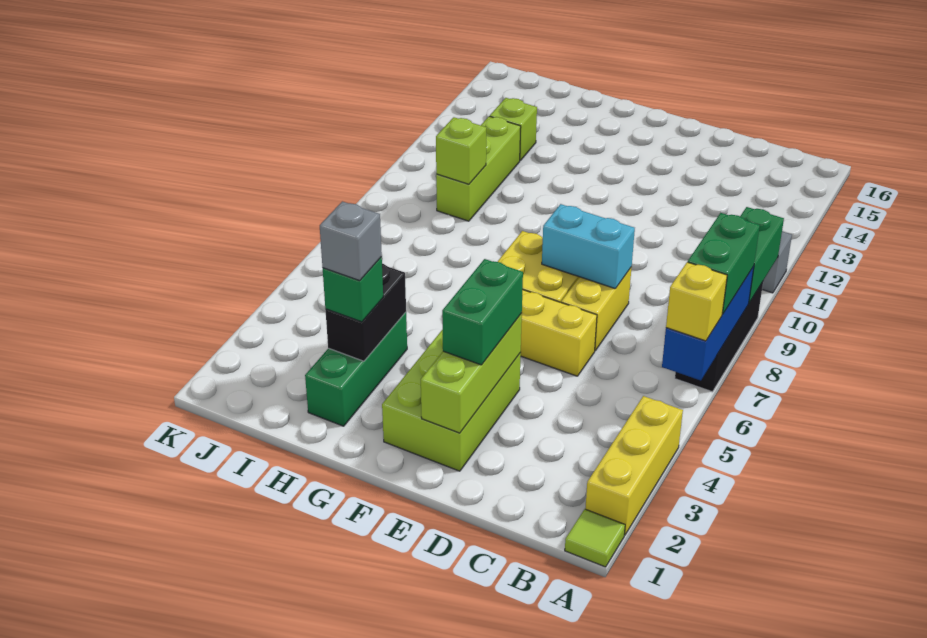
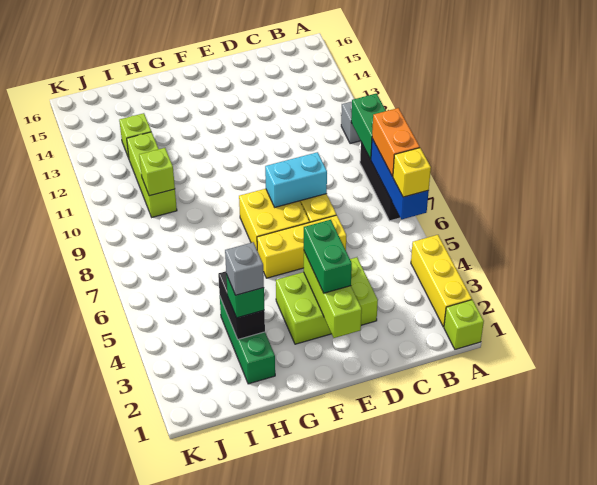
lime 1x1 tile [565,509,625,567] -> lime 1x1 brick [444,300,484,349]
green 1x2 brick [688,213,760,314] -> orange 1x2 brick [372,108,420,177]
lime 2x3 brick [382,330,521,471] -> lime 2x3 brick turned to [276,257,378,344]

